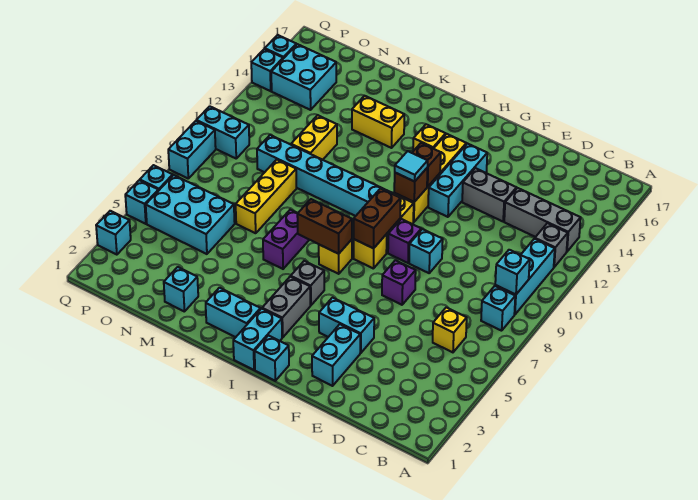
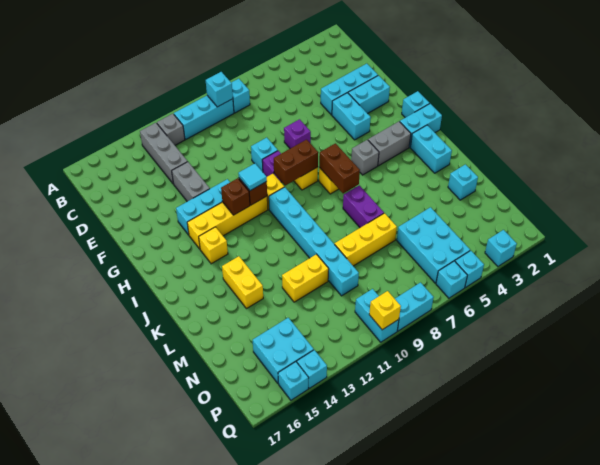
yellow 1x1 brick [433,308,467,352] -> yellow 1x1 brick moved to [369,291,401,330]
none -> cyan 1x3 brick [321,64,378,115]
purple 1x2 brick [263,210,309,269] -> purple 1x2 brick turned to [343,185,384,228]

